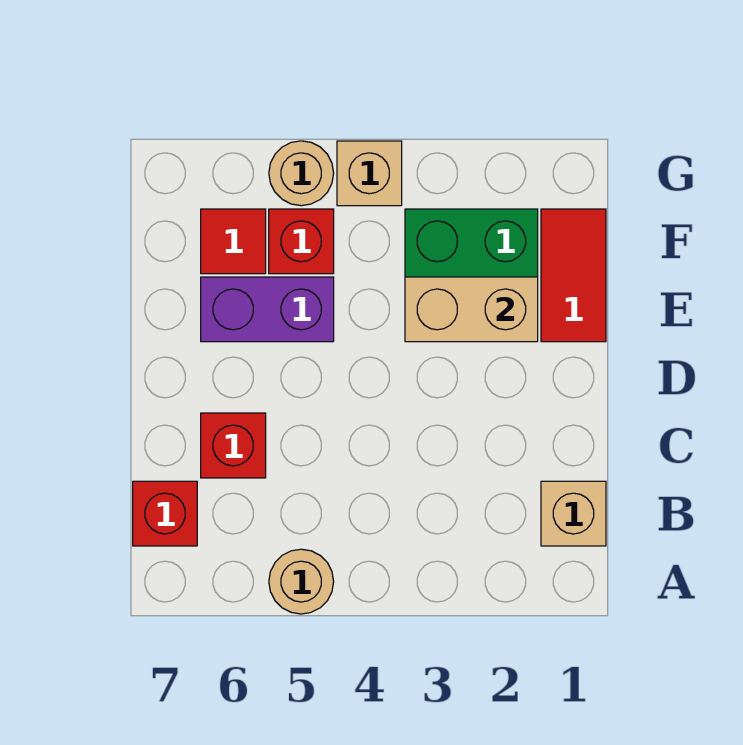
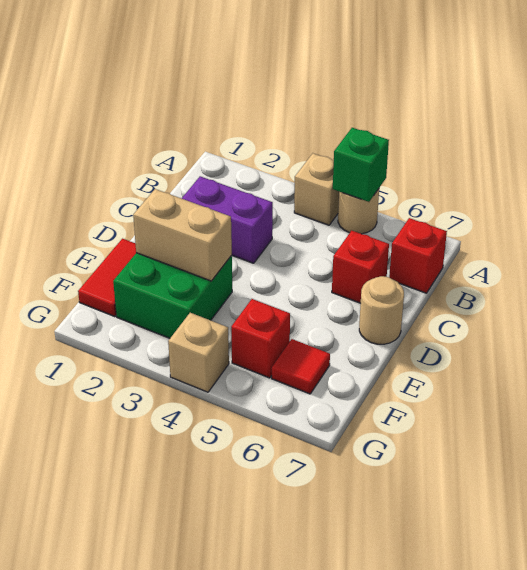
none -> green 1x1 brick [333,128,389,202]
tan 1x1 brick [541,481,606,546] -> tan 1x1 brick moved to [294,153,339,225]
purple 1x2 brick [201,277,334,342] -> purple 1x2 brick moved to [182,176,273,263]
tan 1x1 round brick [269,141,334,206] -> tan 1x1 round brick moved to [359,276,404,344]

